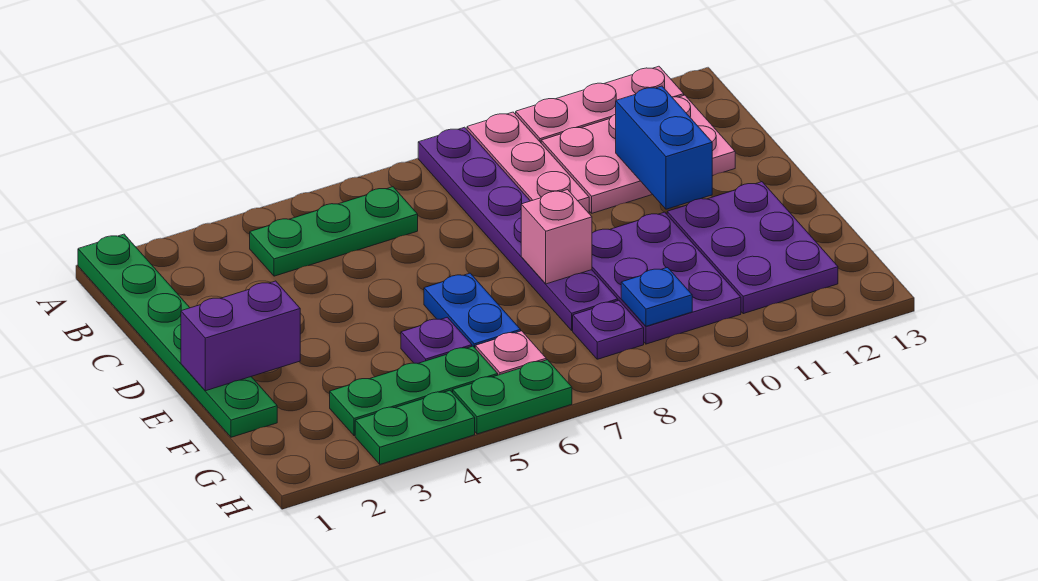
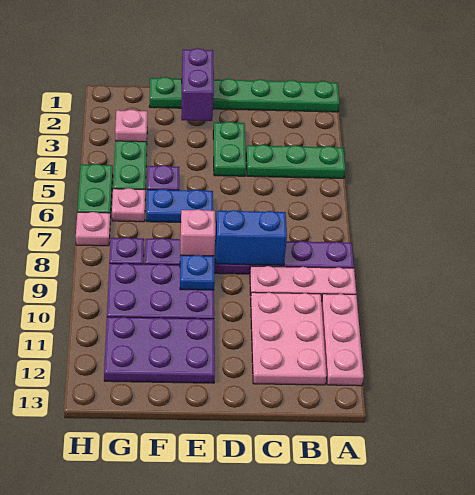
green 1x3 plate [250,187,418,276] -> green 1x3 plate turned to [246,145,345,178]
blue 1x2 brick [616,86,712,209] -> blue 1x2 brick moved to [215,210,287,265]
none -> pink 1x1 plate [115,110,147,142]
blue 1x1 plate [621,268,692,326] -> blue 1x1 plate moved to [180,255,214,290]
green 1x2 plate [355,390,475,464] -> green 1x2 plate moved to [213,122,246,176]
none -> pink 1x1 plate [76,212,110,246]

